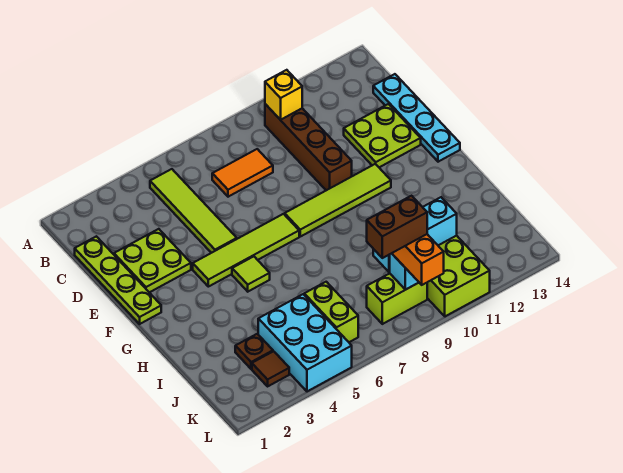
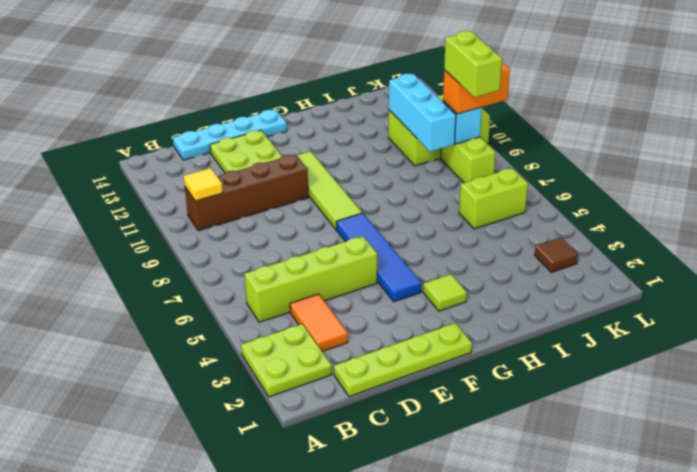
lime 1x4 tile [150,169,237,253] -> lime 1x4 brick [244,236,377,322]
yellow 1x1 brick [265,70,302,120] -> yellow 1x1 tile [184,168,223,201]
orange 1x2 tile [212,149,273,197] -> orange 1x2 tile moved to [290,294,348,351]
lime 2x2 plate [114,229,191,293] -> lime 2x2 plate moved to [241,324,332,397]
lime 1x4 tile [193,214,299,287] -> blue 1x4 tile [336,213,422,302]
lime 1x1 tile [232,256,270,292] -> lime 1x1 tile moved to [423,274,467,311]
brown 1x1 plate [235,334,273,369] -> none
cyan 2x3 brick [258,294,352,391] -> none
brown 1x2 brick [367,196,427,258] -> lime 1x2 brick [444,31,502,97]

